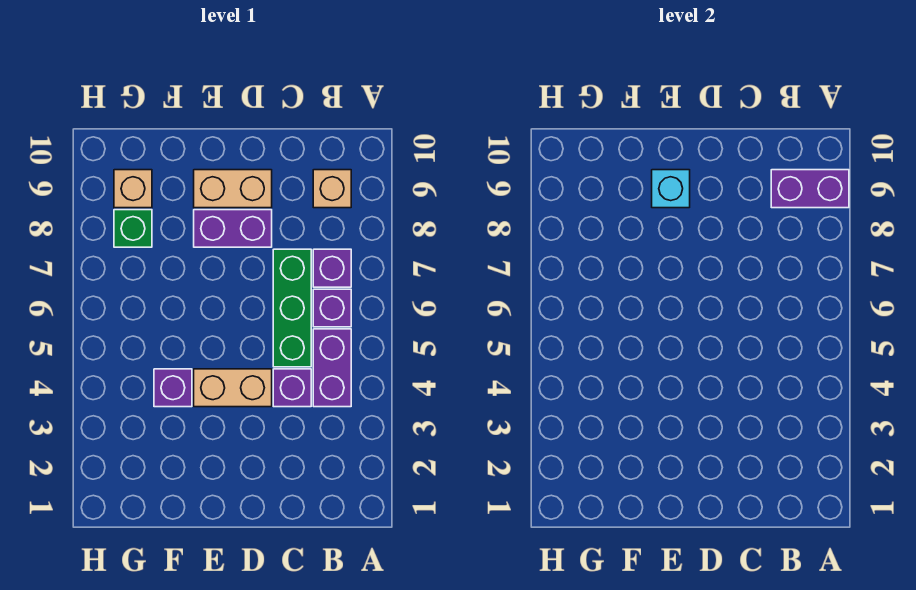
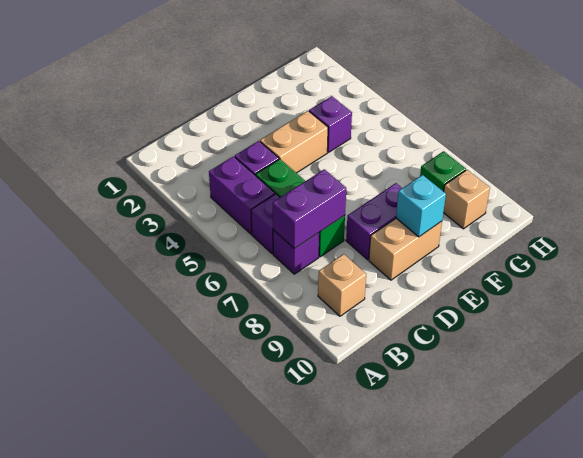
purple 1x2 brick [771,170,849,208] -> purple 1x2 brick moved to [273,169,346,249]

